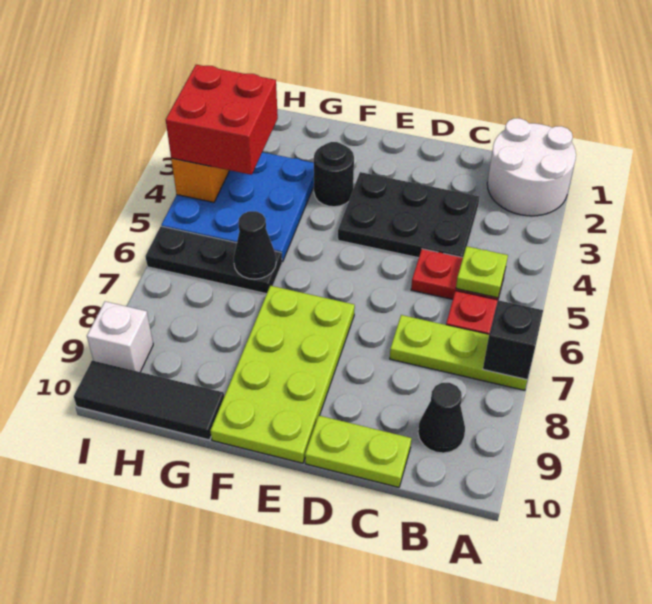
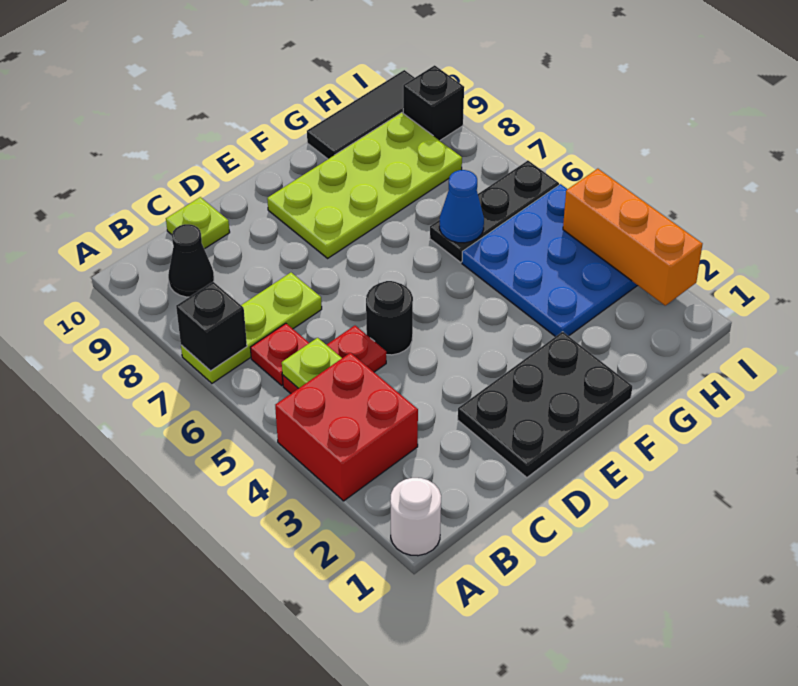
white 2x2 round brick [487,118,576,216] -> white 1x1 round brick [390,478,441,556]
black 2x3 plate [338,172,479,258] -> black 2x3 plate moved to [458,332,632,477]
lime 1x2 plate [305,416,411,487] -> lime 1x1 plate [166,197,230,249]
lime 2x4 plate [210,286,355,463] -> lime 2x4 plate turned to [267,113,462,258]
black 1x1 round brick [314,142,354,207] -> black 1x1 round brick moved to [366,281,413,355]
black 1x1 cone [234,211,276,279] -> blue 1x1 cone [439,170,484,243]
red 2x2 brick [166,65,278,175] -> red 2x2 brick moved to [275,353,418,501]
white 1x1 brick [87,301,153,372] -> black 1x1 brick [403,65,464,141]

